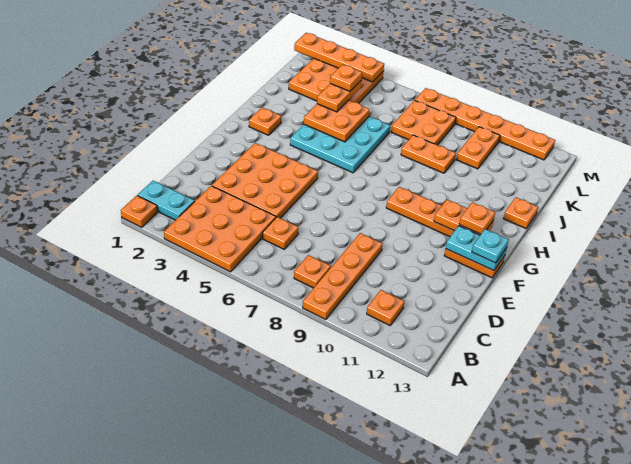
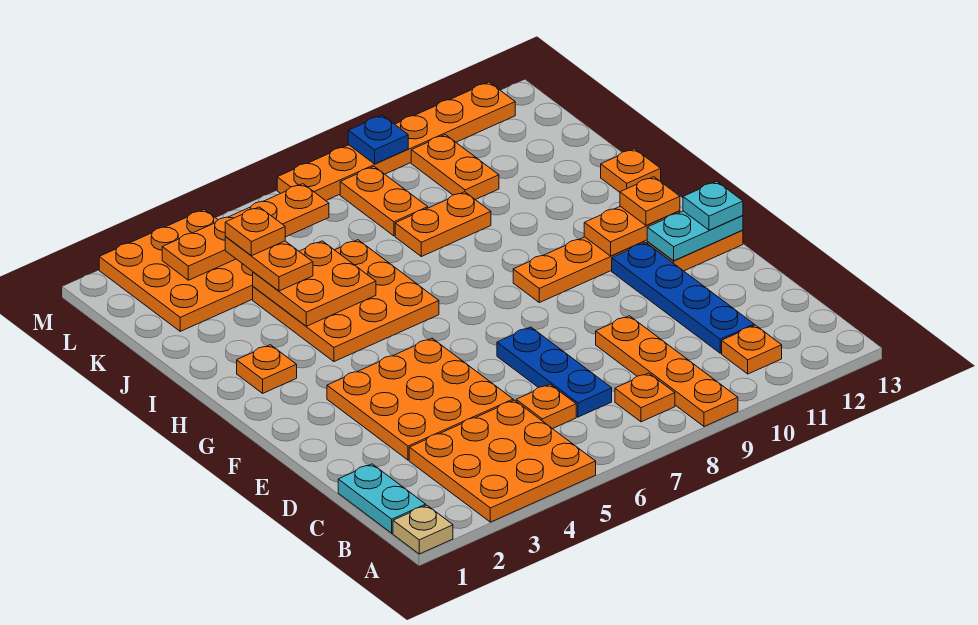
orange 1x1 plate [121,196,158,227] -> tan 1x1 plate [393,505,453,554]
cyan 1x2 plate [138,181,195,220] -> cyan 1x2 plate turned to [338,464,426,533]
none -> blue 1x3 plate [497,327,612,417]
none -> blue 1x4 plate [612,243,754,353]
cyan 3x3 plate [290,116,390,173] -> orange 3x3 plate [253,240,439,362]
orange 2x2 plate [391,100,456,145] -> orange 1x2 plate [340,167,428,236]
orange 1x4 plate [294,33,384,82] -> orange 1x4 plate moved to [162,184,329,280]
none -> blue 1x1 plate [348,115,408,164]

